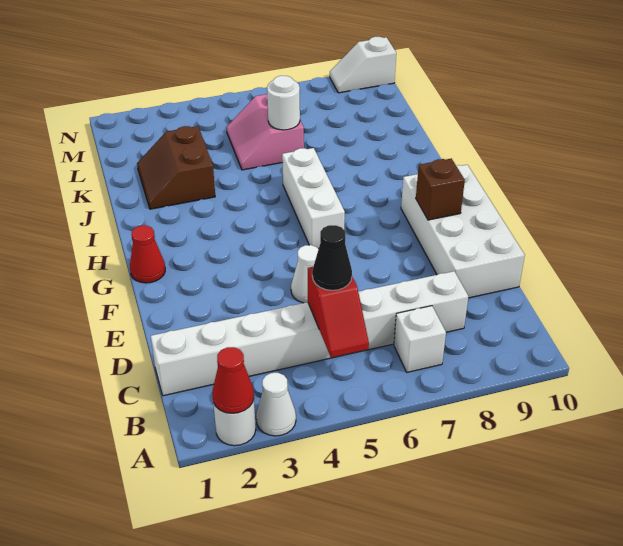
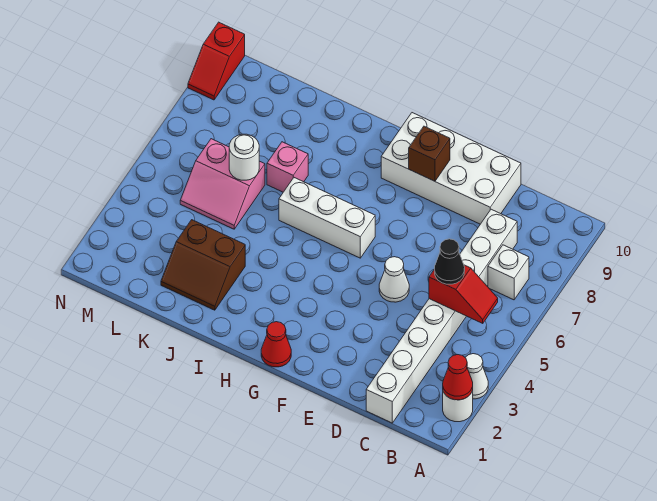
none -> pink 1x1 brick [267,142,308,192]
white 1x2 slope [330,37,396,93] -> red 1x2 slope [188,22,245,100]

